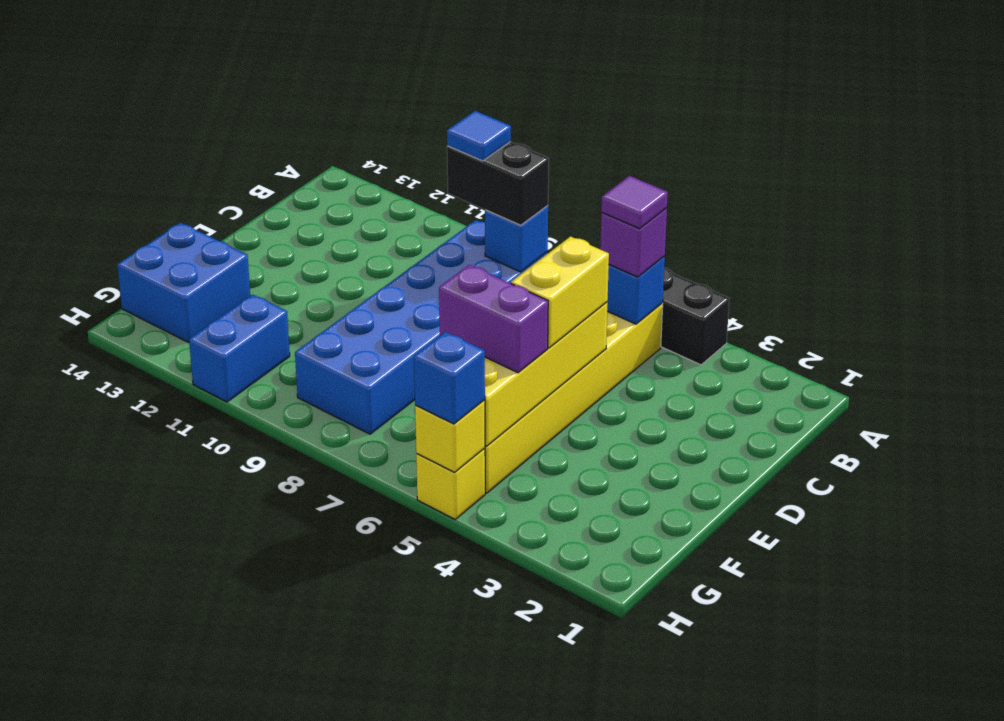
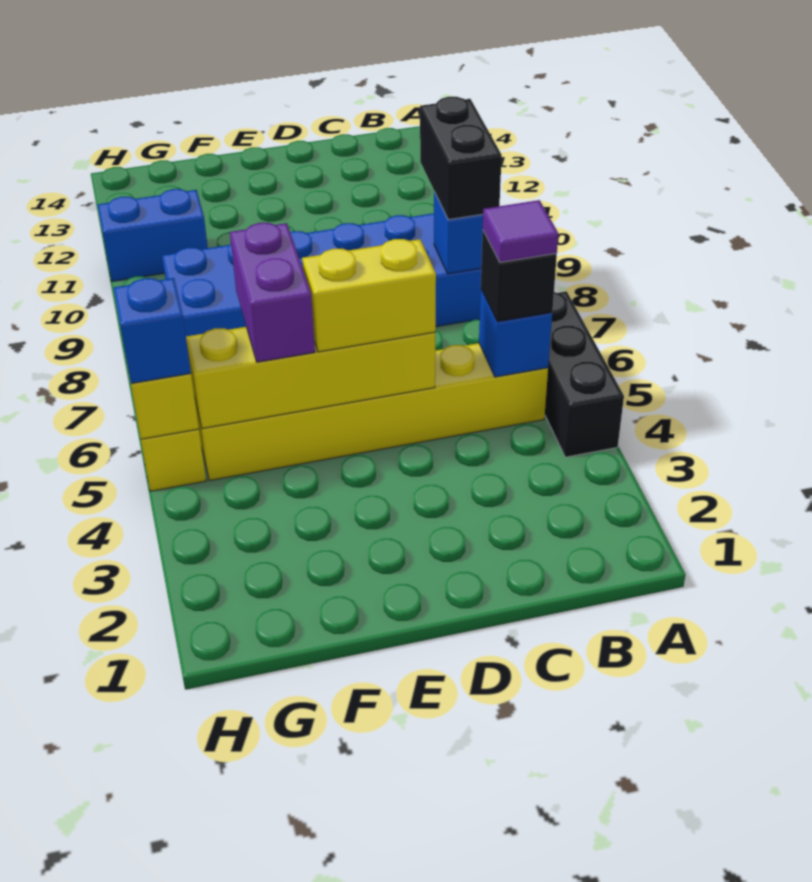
purple 1x1 brick [600,208,667,277] -> black 1x1 brick [481,231,557,322]
blue 1x1 tile [447,111,511,161] -> none
blue 2x2 brick [117,223,250,342] -> none

